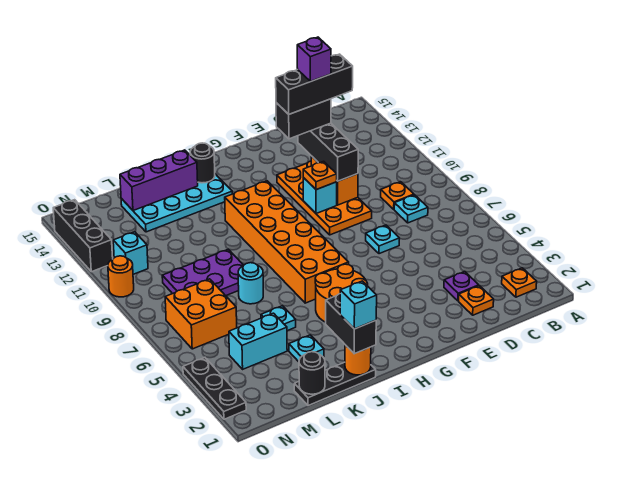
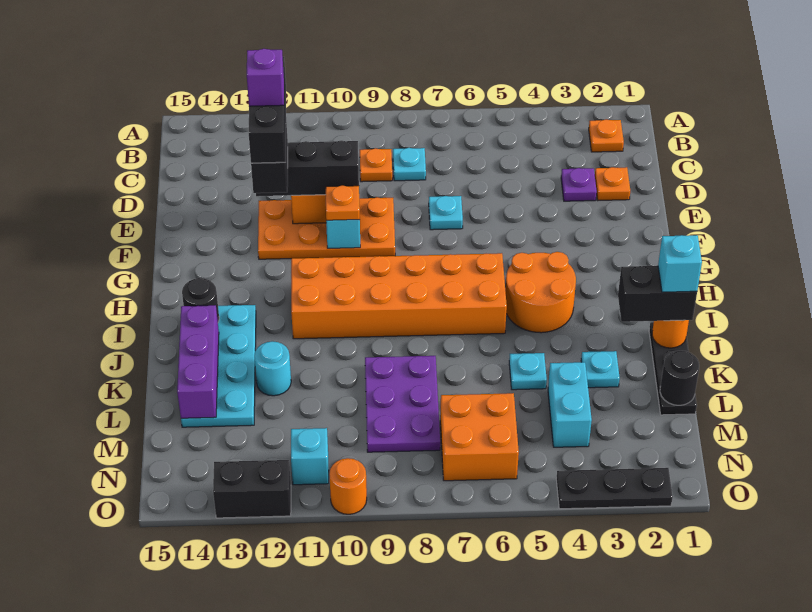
cyan 1x1 round brick [238,263,263,304] -> cyan 1x1 round brick moved to [254,341,291,396]
black 1x3 brick [53,200,113,272] -> black 1x2 brick [213,460,291,518]

